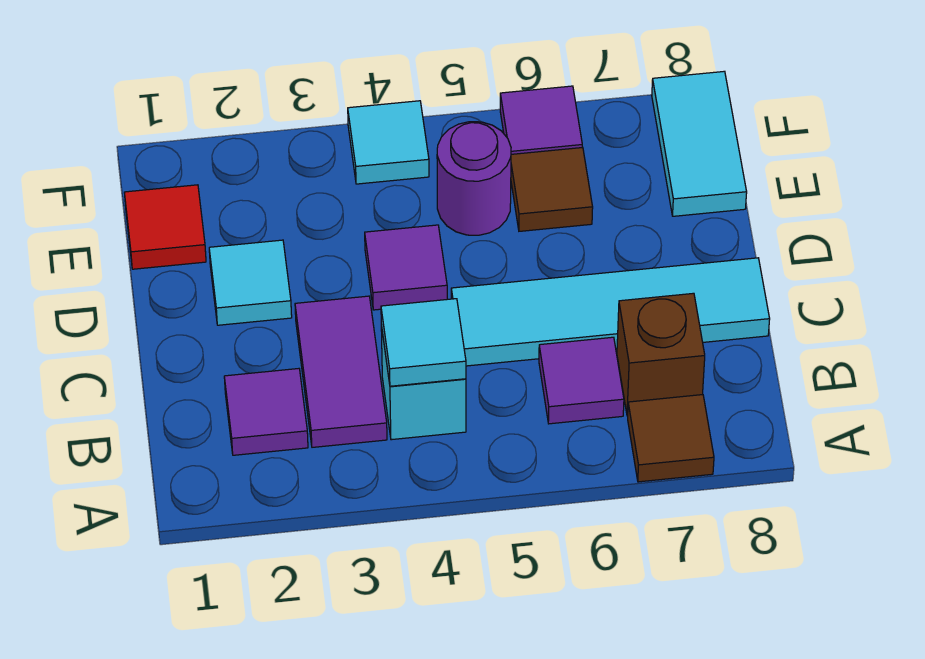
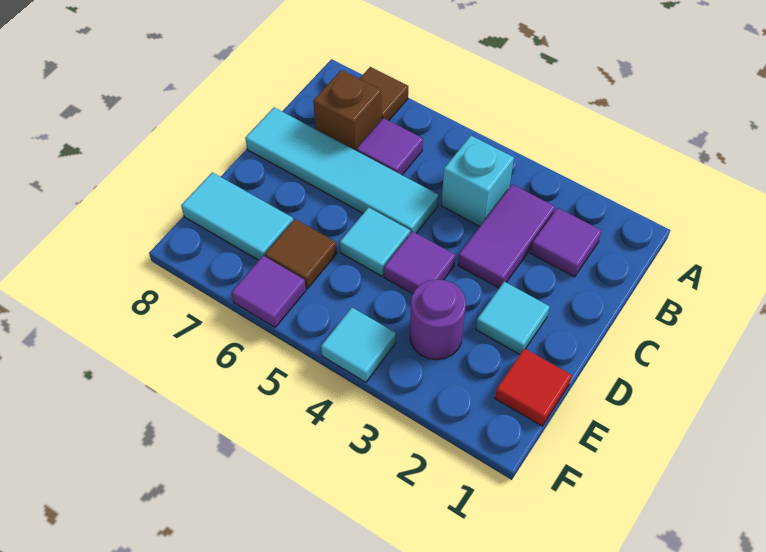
cyan 1x1 tile [381,299,466,386] -> cyan 1x1 tile moved to [340,207,410,276]
purple 1x1 round brick [437,122,511,235] -> purple 1x1 round brick moved to [410,279,466,360]
cyan 1x2 tile [652,71,747,216] -> cyan 1x2 tile turned to [181,172,293,260]

